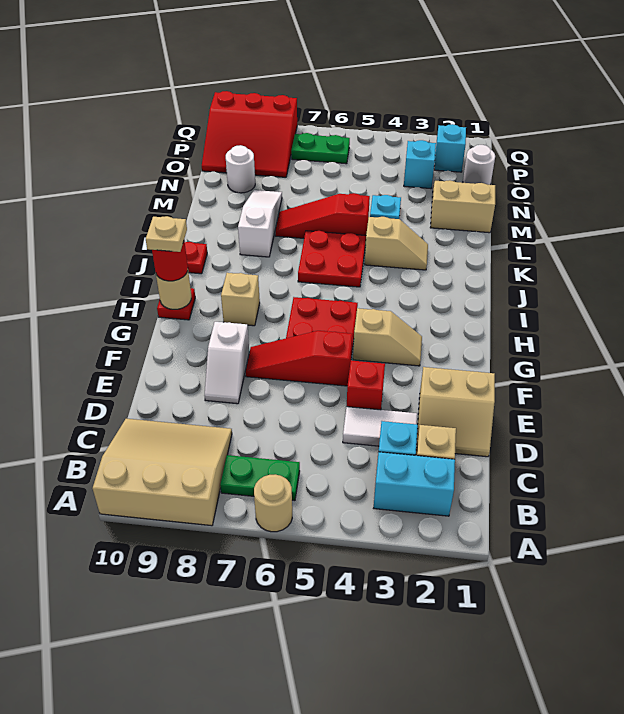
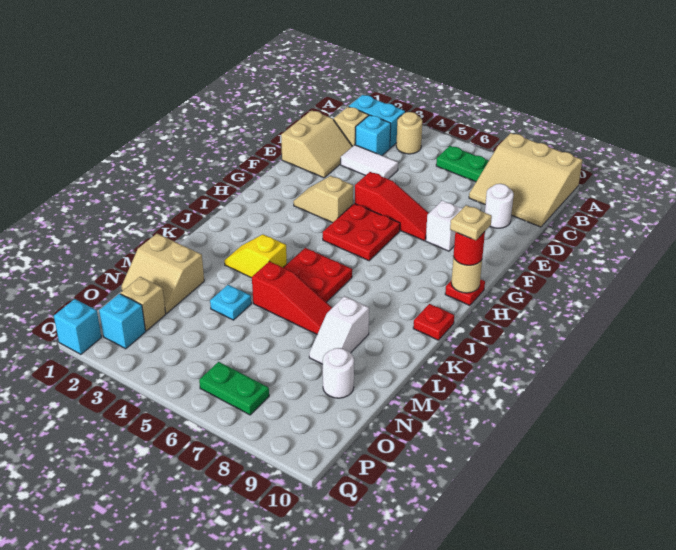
tan 1x1 round brick [254,474,292,532] -> tan 1x1 round brick moved to [396,112,422,154]
tan 2x2 slope [416,367,495,457] -> tan 2x2 slope turned to [281,110,353,178]
red 1x1 brick [347,360,385,410] -> none
tan 1x1 brick [221,273,260,326] -> tan 1x1 brick moved to [121,277,166,331]
tan 1x2 slope [365,217,428,270] -> yellow 1x2 slope [224,234,287,278]
white 1x3 slope [238,190,282,257] -> white 1x2 slope [309,296,369,364]
white 1x1 round brick [463,145,495,185] -> white 1x1 round brick moved to [485,184,514,228]
cyan 1x1 brick [404,140,436,189] -> cyan 1x1 brick moved to [54,299,101,354]
red 3x3 slope [202,91,297,177] -> none

